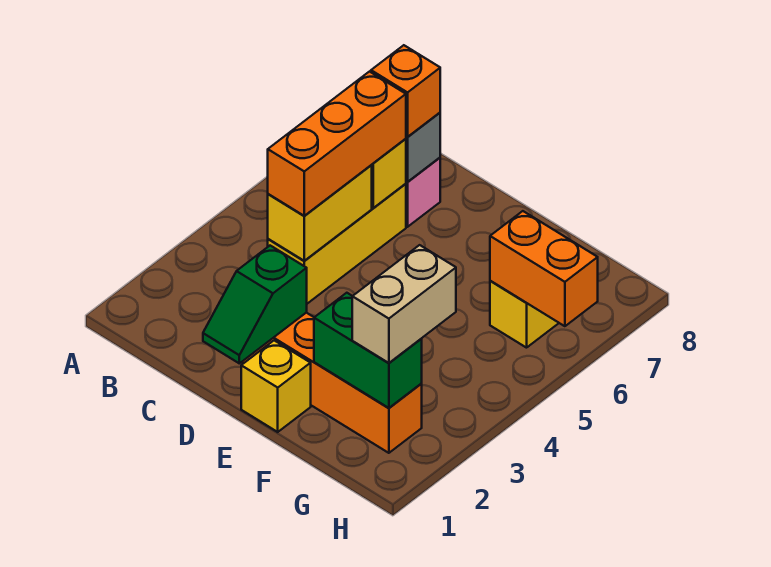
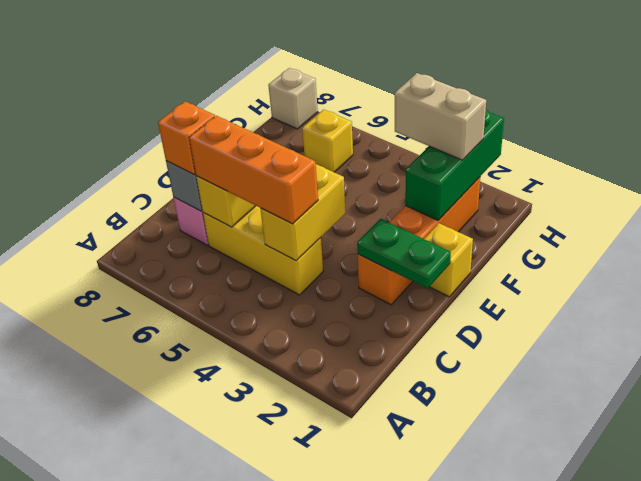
yellow 1x2 brick [268,165,372,261] -> yellow 1x2 brick turned to [260,164,346,261]
green 1x2 slope [203,246,307,363] -> green 1x2 plate [357,219,451,289]
green 1x2 brick [314,293,422,408] -> green 1x3 brick [405,110,504,220]
orange 1x2 brick [490,211,598,326] -> none
none -> tan 1x1 brick [268,68,318,129]

